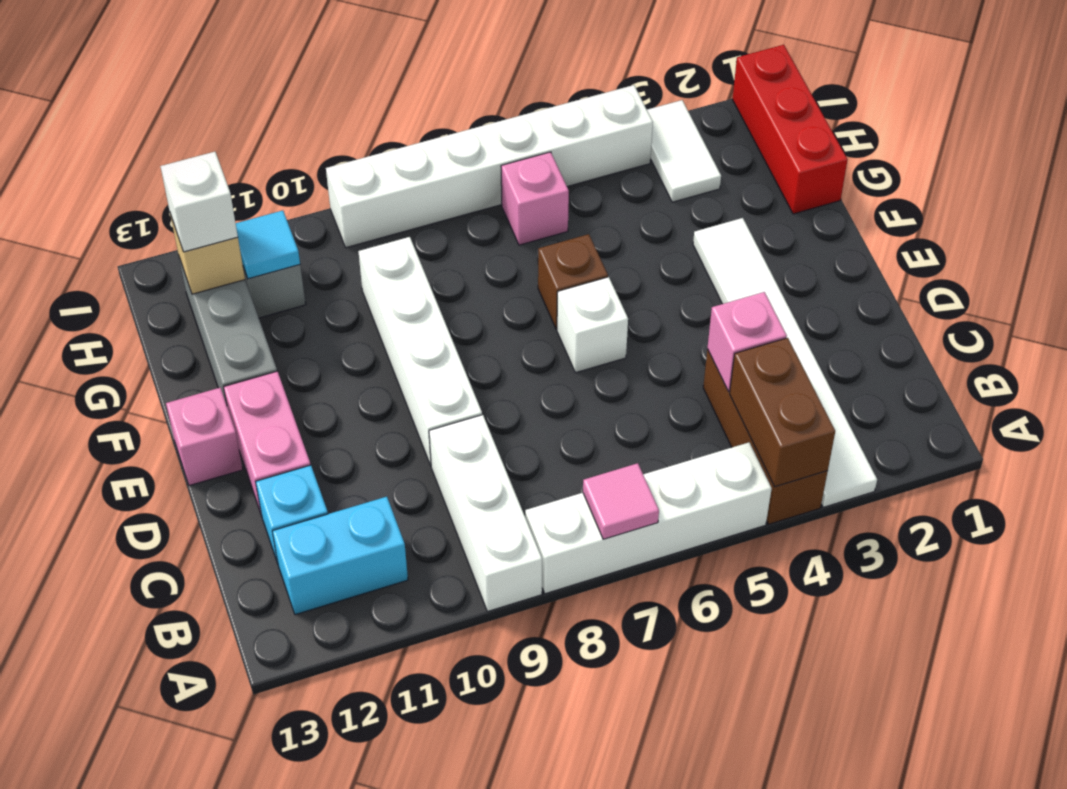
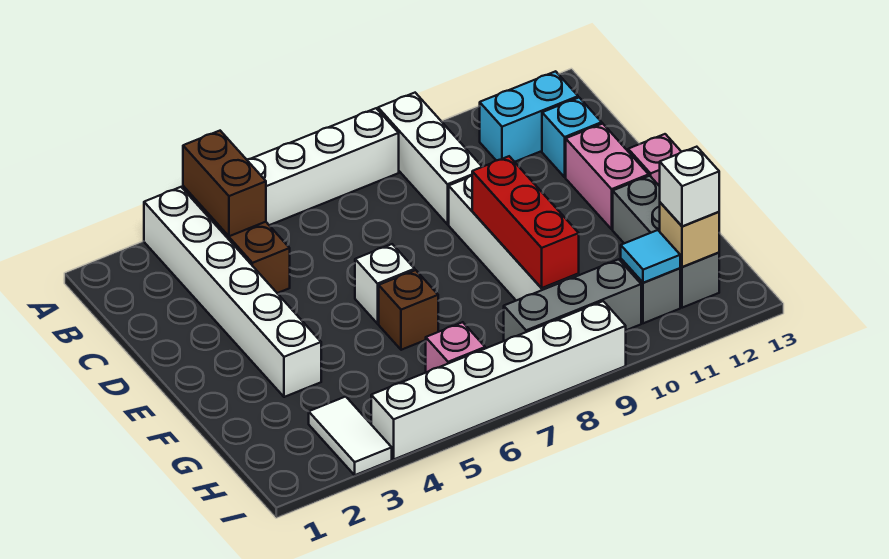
white 1x6 tile [693,218,877,507] -> white 1x6 brick [144,187,321,397]
pink 1x1 tile [583,463,659,539] -> none
pink 1x1 brick [708,292,787,392] -> none
red 1x3 brick [732,45,848,214] -> red 1x3 brick moved to [472,156,579,288]
none -> grey 1x3 brick [504,259,641,341]

